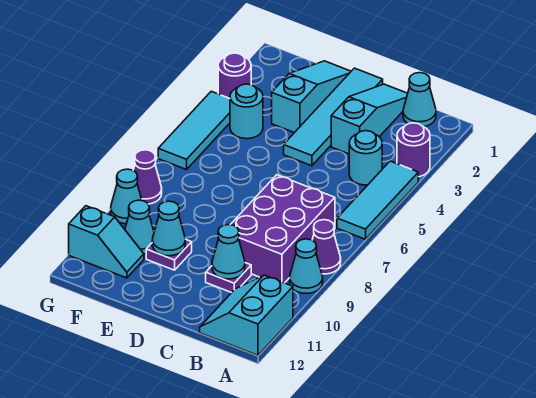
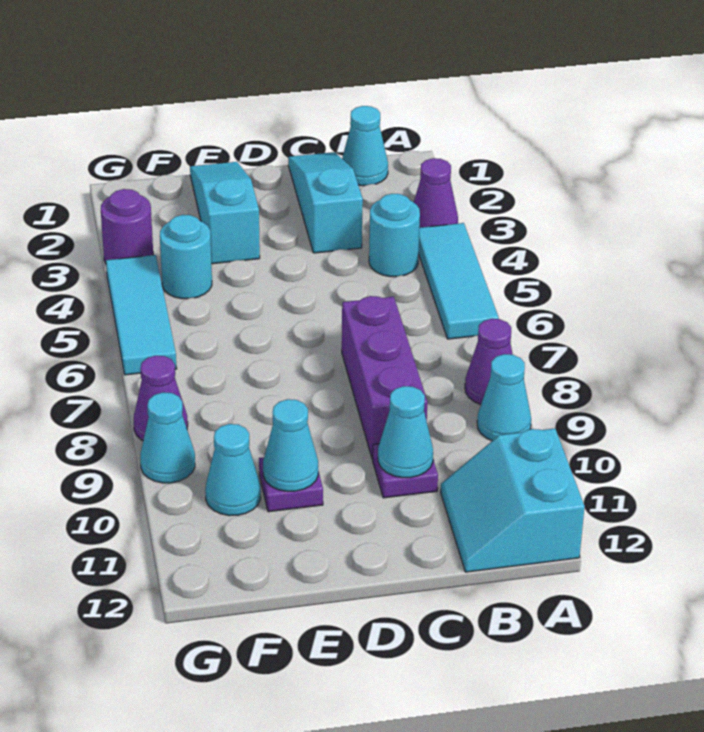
purple 1x1 round brick [397,123,430,177] -> purple 1x1 cone [414,158,458,228]
purple 2x3 brick [230,175,335,283] -> purple 1x3 brick [342,296,427,459]
cyan 1x4 tile [284,68,383,166] -> none
cyan 1x2 slope [69,206,144,278] -> none

